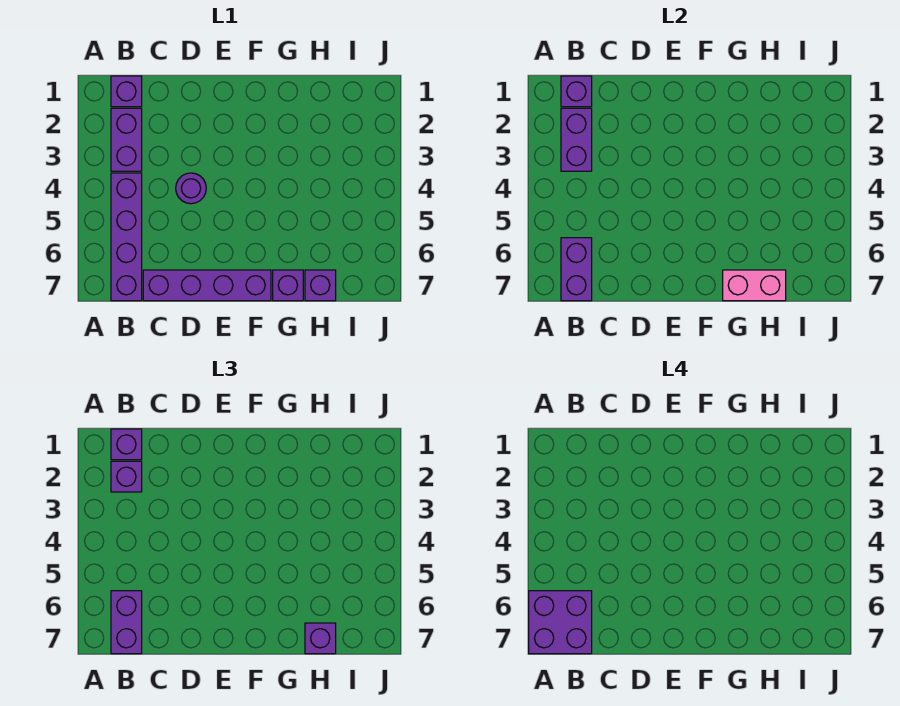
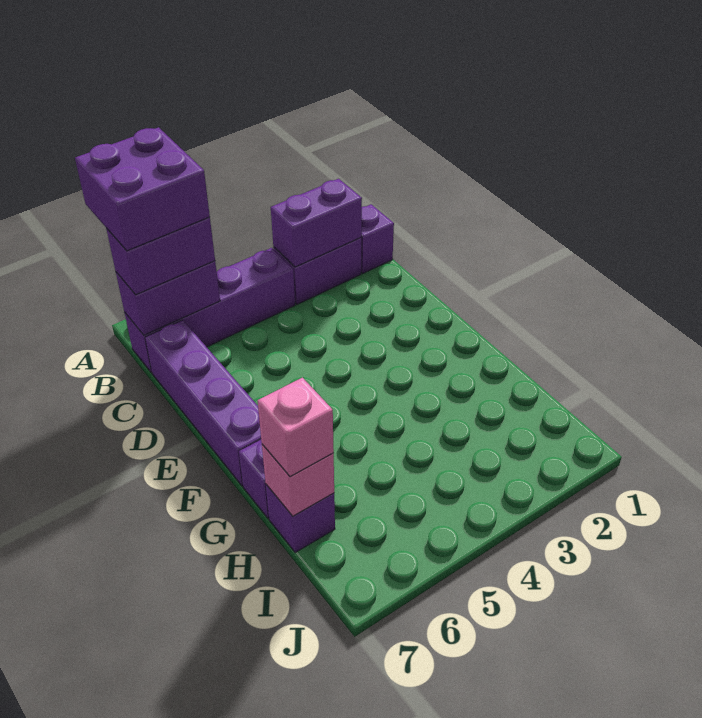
purple 1x1 brick [561,76,592,107] -> none
purple 1x1 brick [111,429,142,460] -> none
purple 1x1 brick [111,461,142,492] -> none
purple 1x1 round brick [176,173,206,204] -> none
pink 1x2 brick [723,270,786,301] -> pink 1x1 brick [262,445,334,516]
purple 1x1 brick [305,623,336,654] -> pink 1x1 brick [258,378,334,477]

